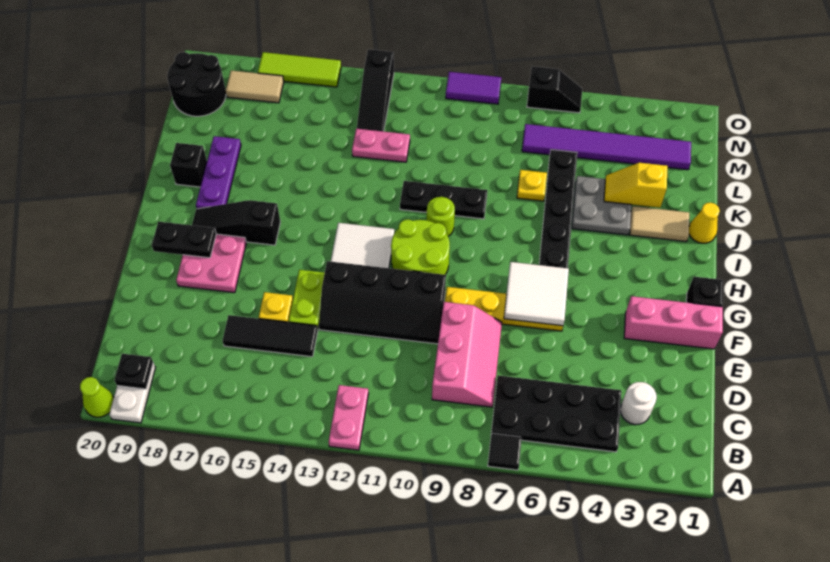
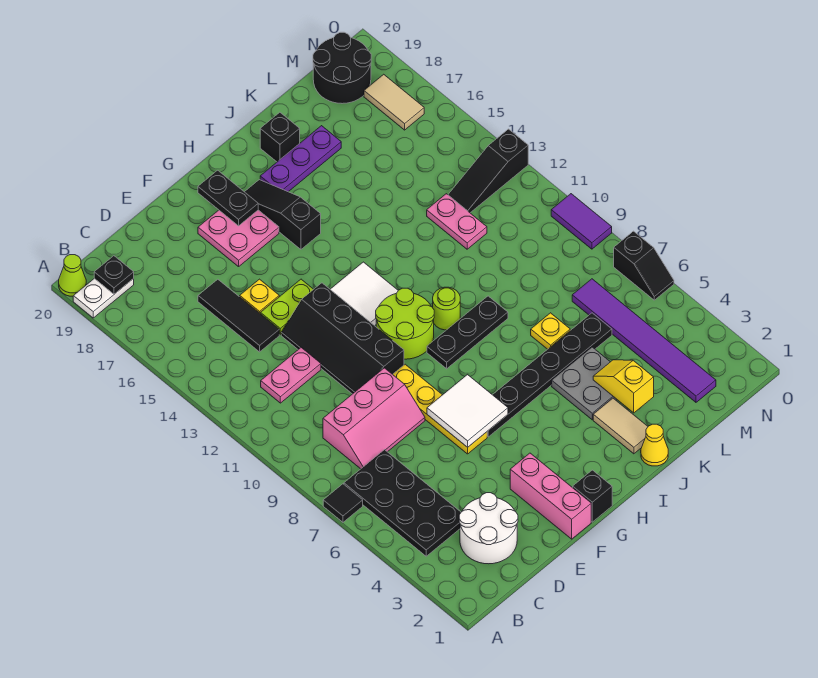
pink 1x2 plate [329,385,369,450] -> pink 1x2 plate moved to [261,348,321,403]
white 1x1 round brick [620,382,657,425] -> white 2x2 round brick [459,493,518,564]
black 1x3 plate [400,181,488,219] -> black 1x3 plate turned to [427,296,508,369]
lime 1x3 tile [258,52,341,87] -> none

